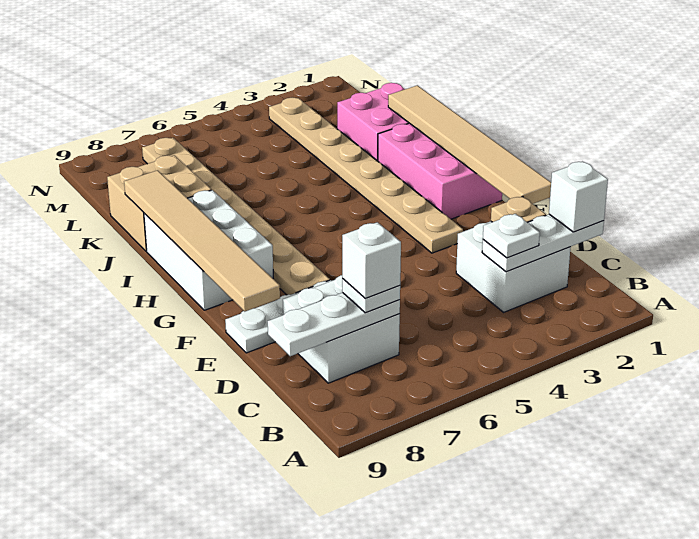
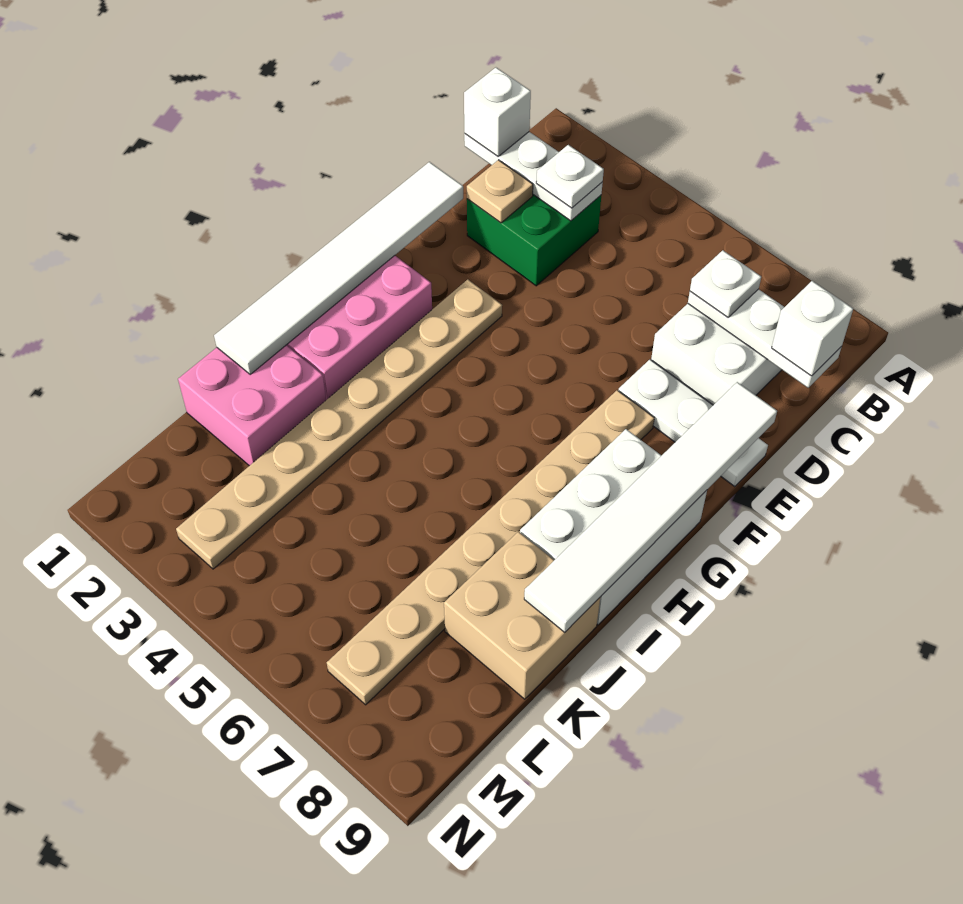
white 2x2 brick [456,221,571,312] -> green 2x2 brick [467,195,601,286]
white 1x1 brick [342,222,401,298] -> white 1x1 brick moved to [772,281,853,376]
tan 1x6 tile [388,85,551,204] -> white 1x6 tile [214,162,463,374]
tan 1x6 tile [124,170,280,311] -> white 1x6 tile [524,382,777,632]

